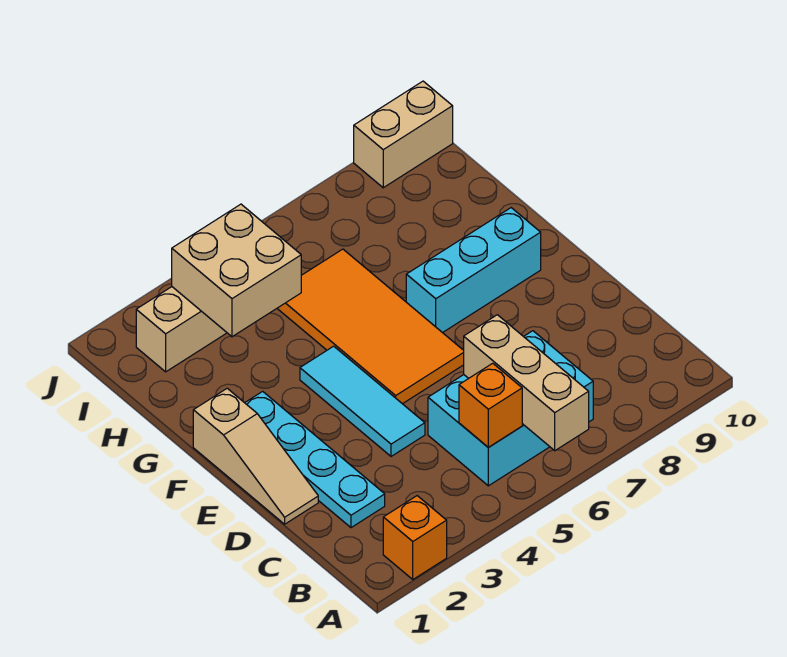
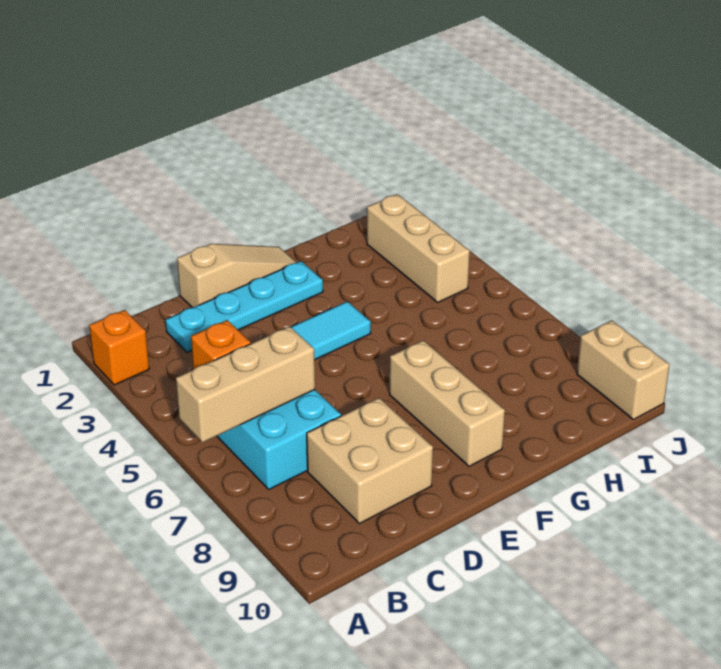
tan 1x3 slope [193,388,318,524] -> tan 1x3 slope turned to [177,244,297,308]
orange 2x4 tile [277,249,464,404] -> none
cyan 1x3 brick [406,208,541,333] -> tan 1x3 brick [390,340,505,466]
tan 2x2 brick [172,204,301,337] -> tan 2x2 brick moved to [307,398,433,524]

